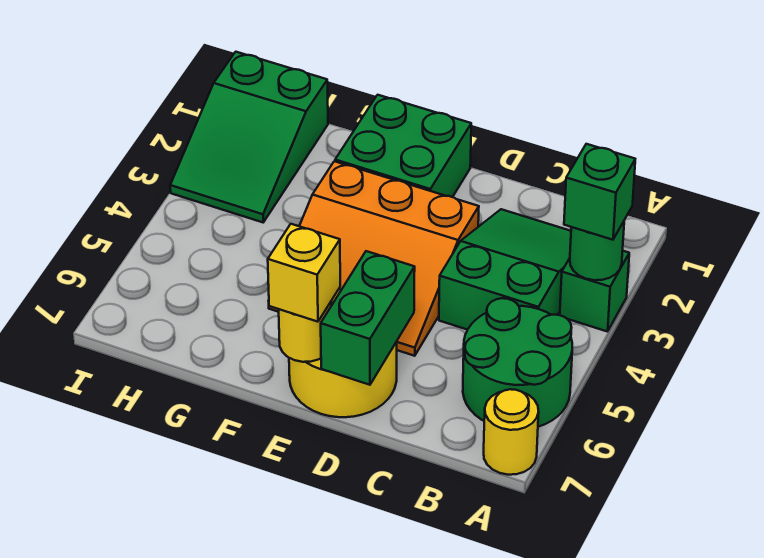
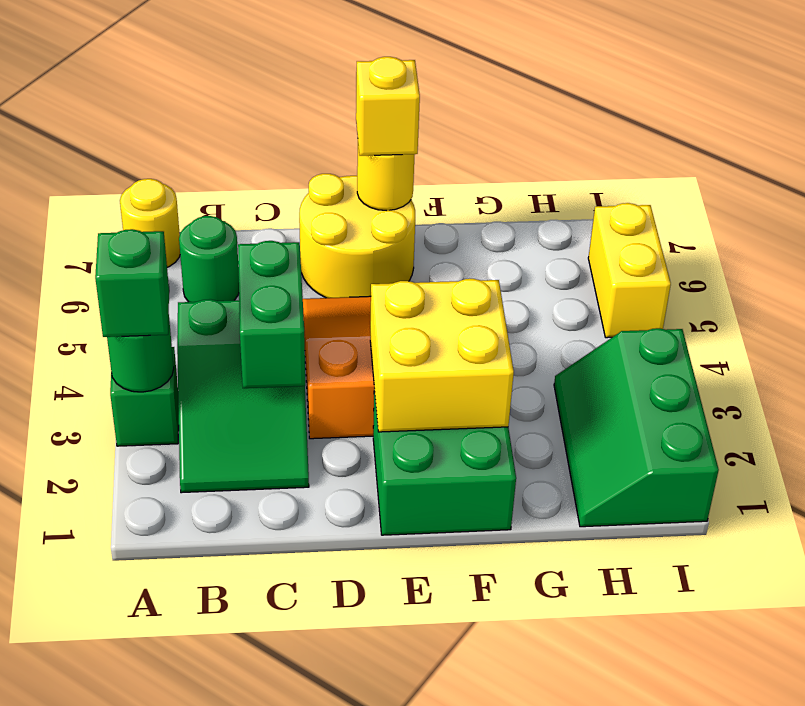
green 2x2 round brick [463,298,572,427] -> green 1x1 round brick [179,216,239,302]
green 1x2 brick [321,251,415,385] -> green 1x2 brick moved to [238,241,305,388]
none -> yellow 2x2 brick [370,279,514,432]
green 2x3 slope [170,52,328,222] -> green 2x3 slope turned to [554,328,719,527]
none -> yellow 1x2 brick [588,203,671,338]

